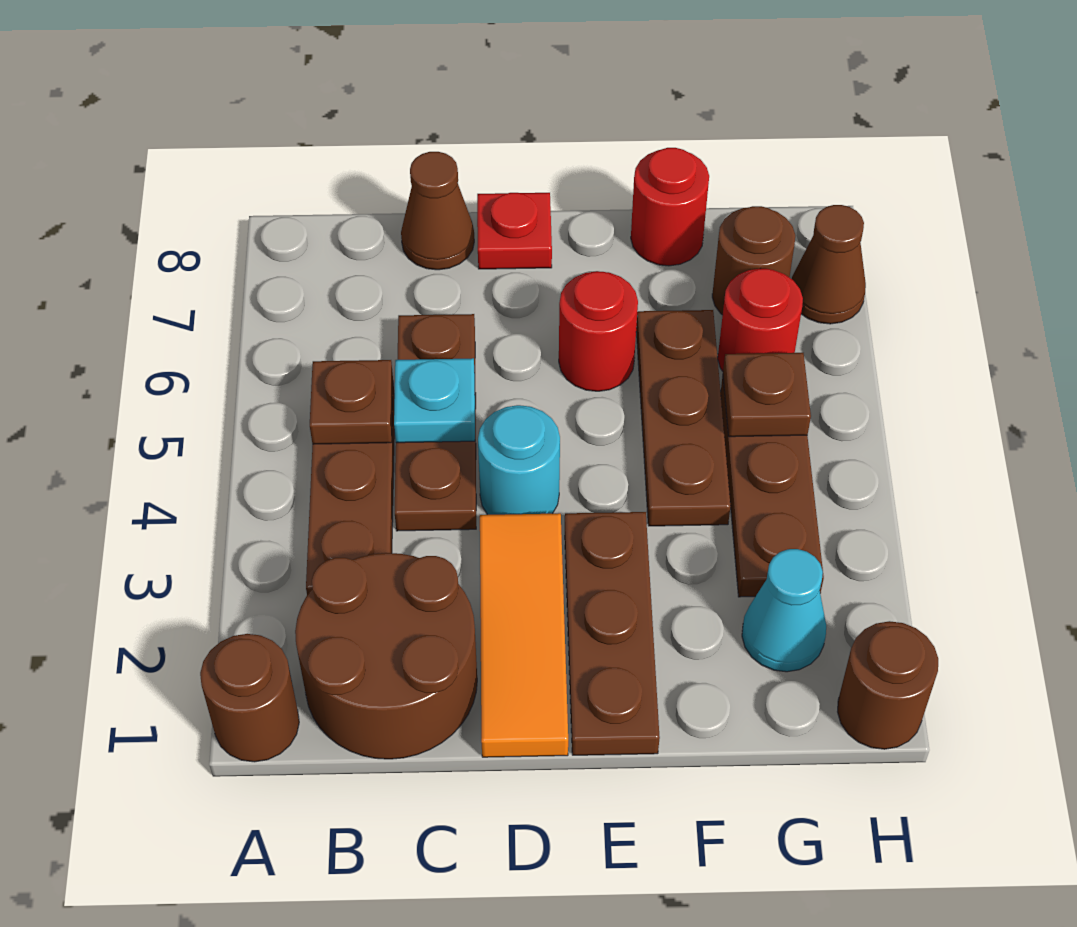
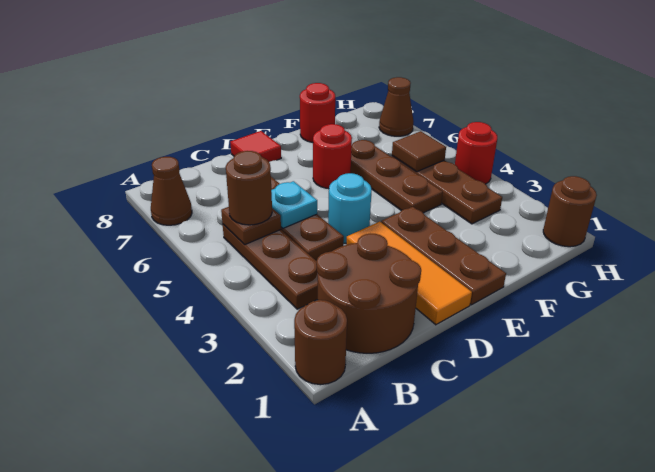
brown 1x1 cone [401,152,474,270] -> brown 1x1 cone moved to [151,157,192,225]
red 1x1 plate [477,193,552,269] -> red 1x1 tile [230,131,281,162]
cyan 1x1 cone [742,549,826,672] -> none
brown 1x1 plate [723,353,811,437] -> brown 1x1 tile [392,131,446,172]
red 1x1 round brick [718,269,803,371] -> red 1x1 round brick moved to [455,122,497,184]
brown 1x1 round brick [712,206,795,315] -> brown 1x1 round brick moved to [226,151,272,225]

